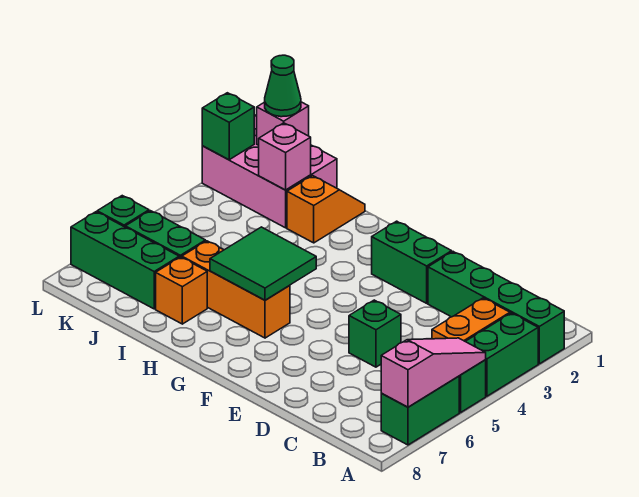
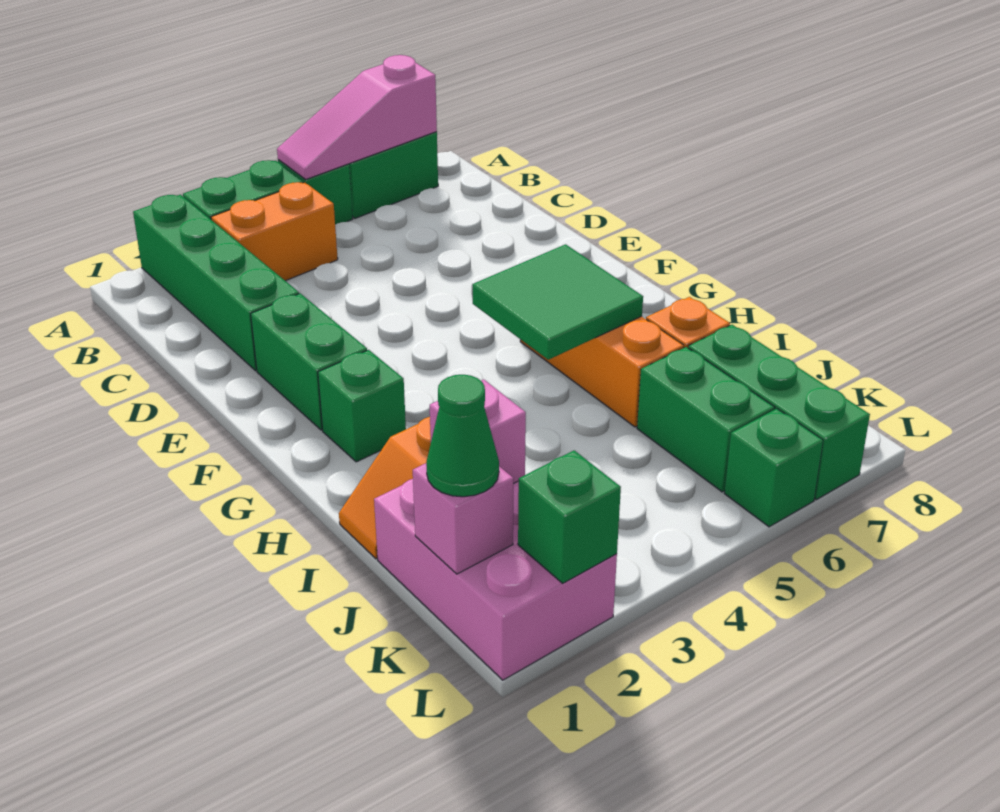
green 1x1 brick [349,300,401,367] -> green 1x1 brick moved to [318,350,406,462]

